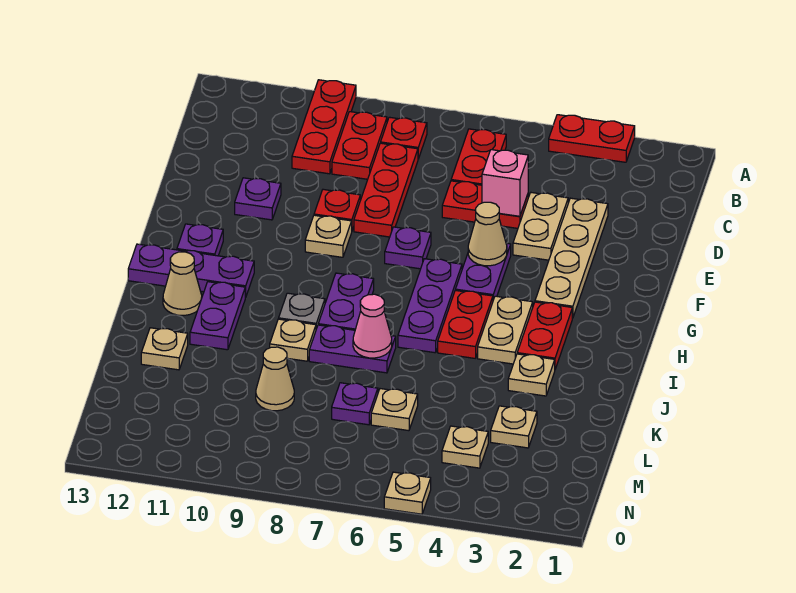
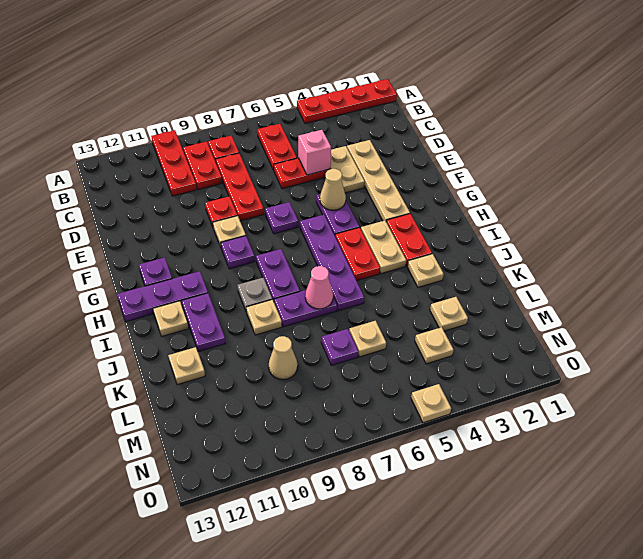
red 1x2 plate [549,115,635,162] -> red 1x4 plate [297,79,397,123]
purple 1x1 plate [235,178,281,220] -> purple 1x1 plate moved to [221,236,255,269]
purple 1x3 plate [398,259,462,353] -> purple 1x4 plate [300,215,364,311]
tan 1x1 cone [163,252,202,315] -> tan 1x1 plate [153,301,189,336]

